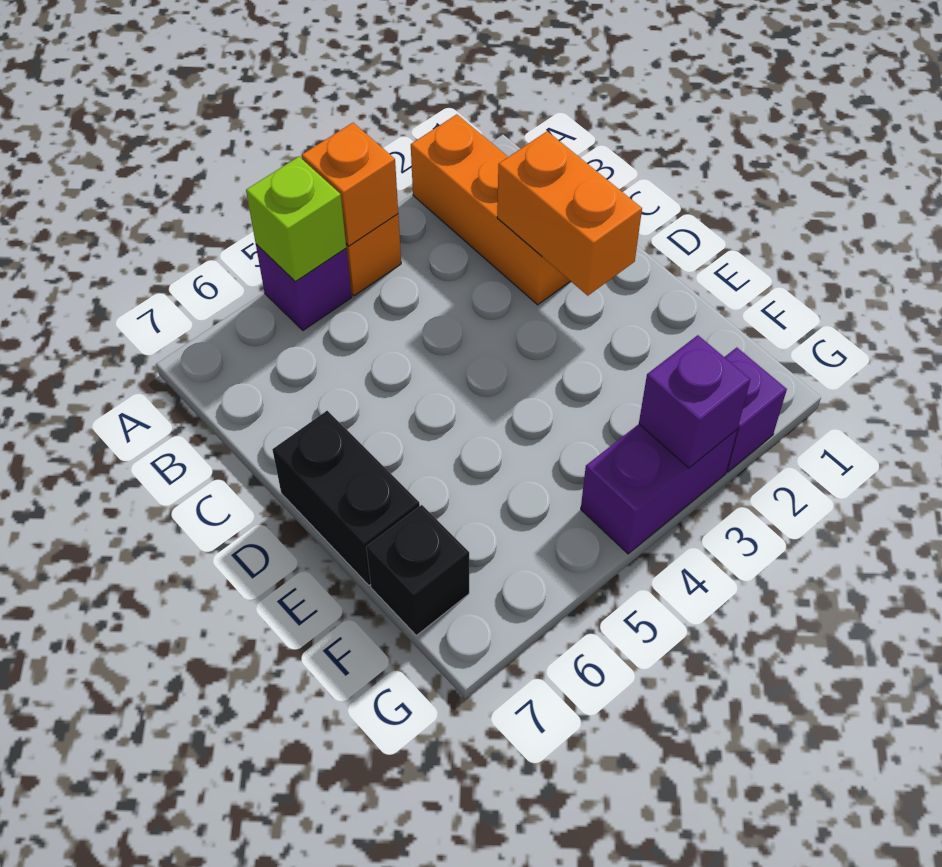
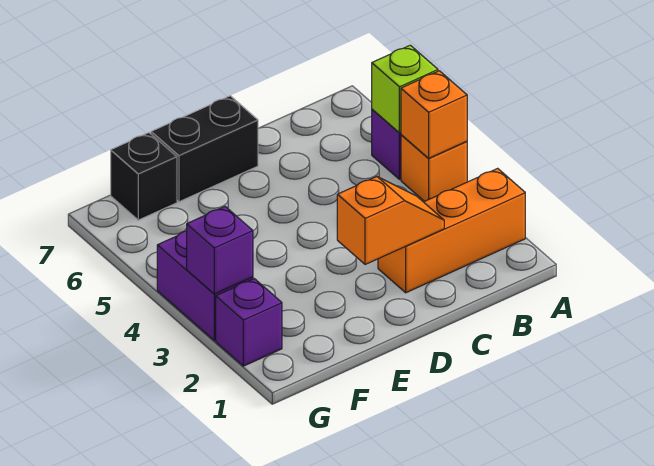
orange 1x2 brick [497,131,642,296] -> orange 1x2 slope [337,177,444,265]

